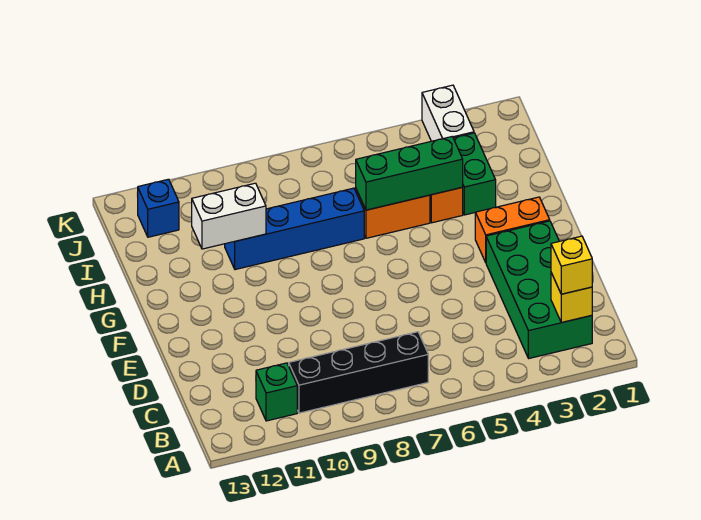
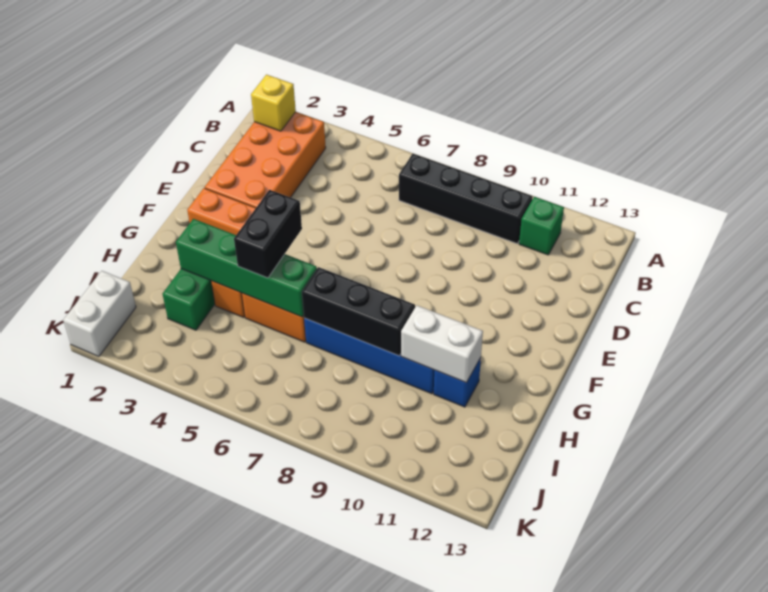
green 2x4 brick [486,221,592,358] -> orange 2x4 brick [205,112,326,208]
yellow 1x1 brick [551,236,592,294] -> none
none -> black 1x2 brick [234,190,302,278]
green 1x3 brick [356,137,463,210] -> green 1x4 brick [176,219,317,317]
none -> black 1x3 brick [302,267,415,356]
white 1x2 brick [422,85,474,141] -> white 1x2 brick moved to [63,271,136,357]
blue 1x1 brick [137,179,179,237] -> blue 1x1 brick moved to [434,358,481,407]

